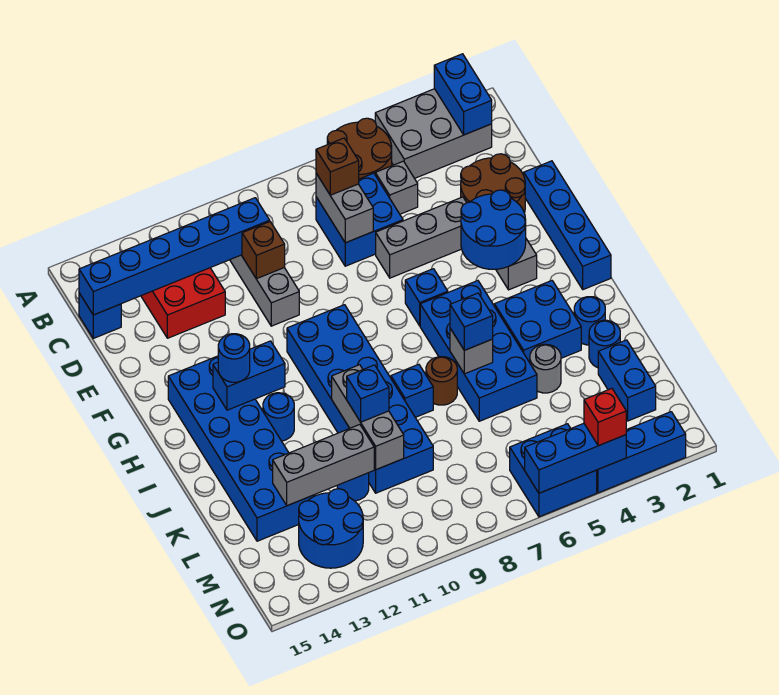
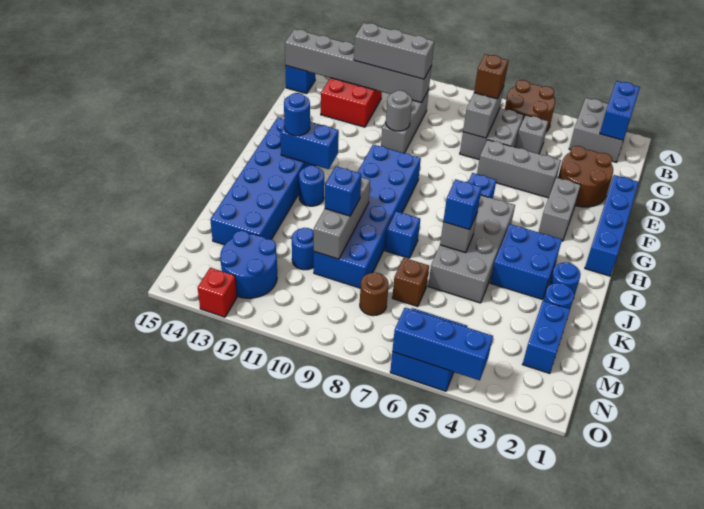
grey 2x3 brick [375,89,492,178] -> grey 2x2 brick [569,98,623,162]
blue 2x2 brick [316,173,403,266] -> grey 2x2 brick [460,108,524,159]
blue 1x6 brick [79,198,270,315] -> grey 1x6 brick [285,29,431,103]
brown 1x1 brick [242,222,285,279] -> brown 1x1 brick moved to [392,258,429,307]
blue 2x2 round brick [461,190,526,269] -> none
blue 2x4 brick [420,281,537,421] -> grey 2x4 brick [428,195,515,303]
brown 1x1 round brick [426,357,457,405] -> brown 1x1 round brick moved to [360,273,389,316]
grey 1x1 round brick [530,344,561,393] -> grey 1x1 round brick moved to [386,90,412,131]
grey 1x3 brick [273,425,374,506] -> grey 1x3 brick moved to [354,23,434,79]
blue 1x3 brick [597,412,686,493] -> none
red 1x1 brick [584,389,626,446] -> red 1x1 brick moved to [198,268,237,317]

